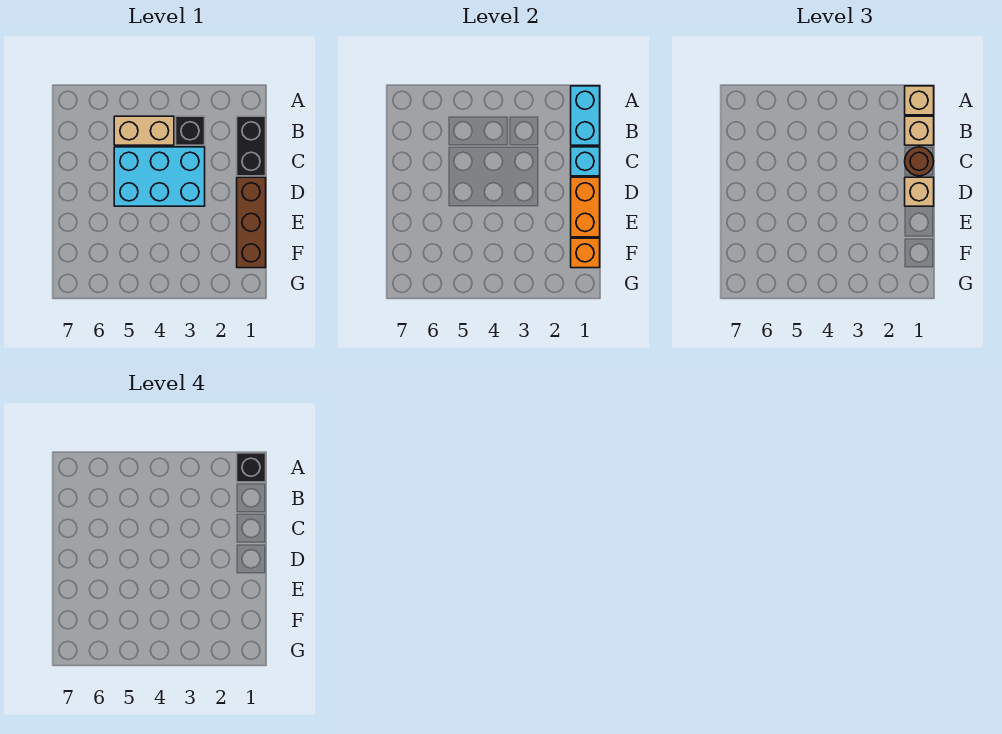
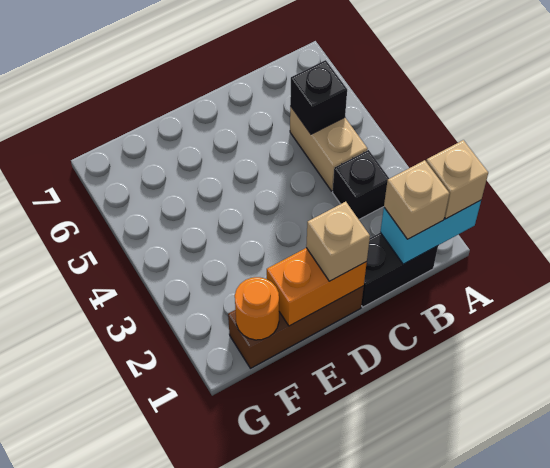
black 1x1 brick [237,453,266,482] -> black 1x1 brick moved to [290,60,347,134]
cyan 1x1 brick [571,147,600,176] -> none
brown 1x1 round brick [905,147,934,176] -> none
cyan 2x3 brick [114,147,205,206] -> none
orange 1x1 brick [571,238,600,268] -> orange 1x1 round brick [235,277,279,340]

